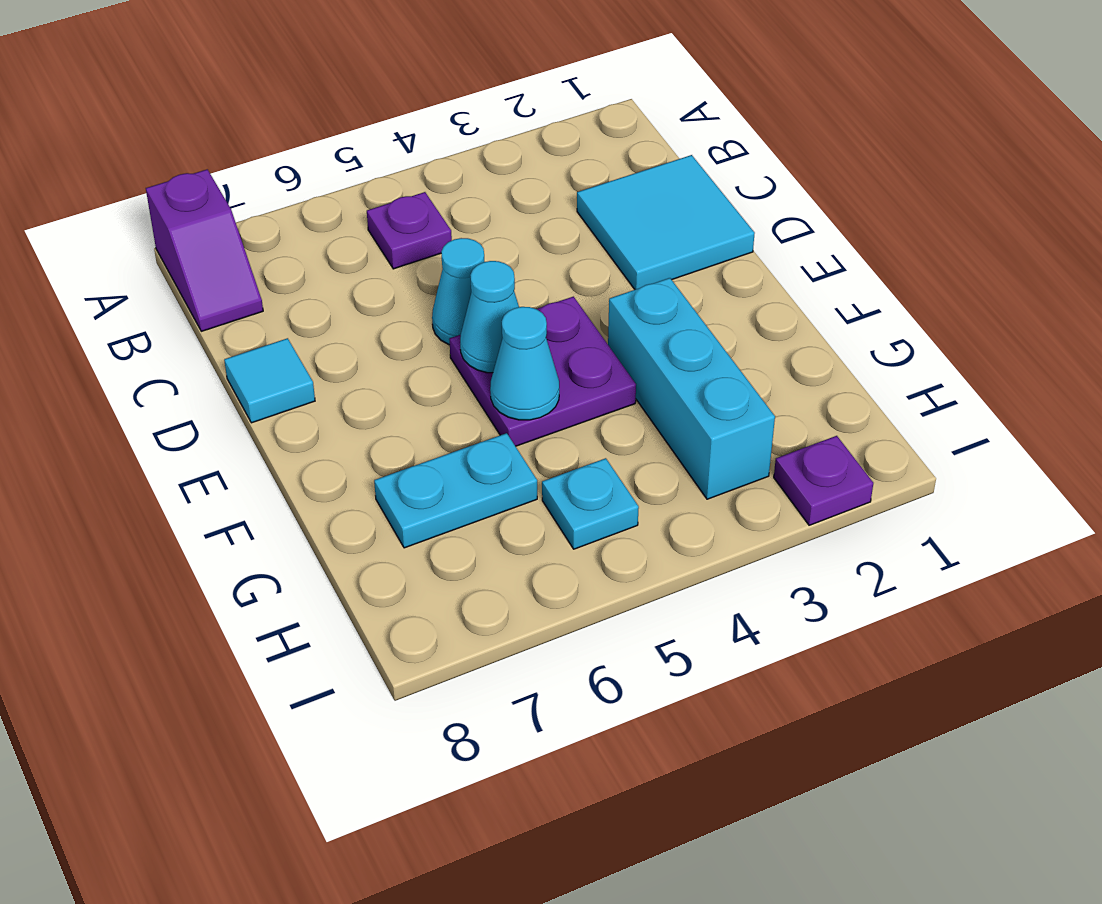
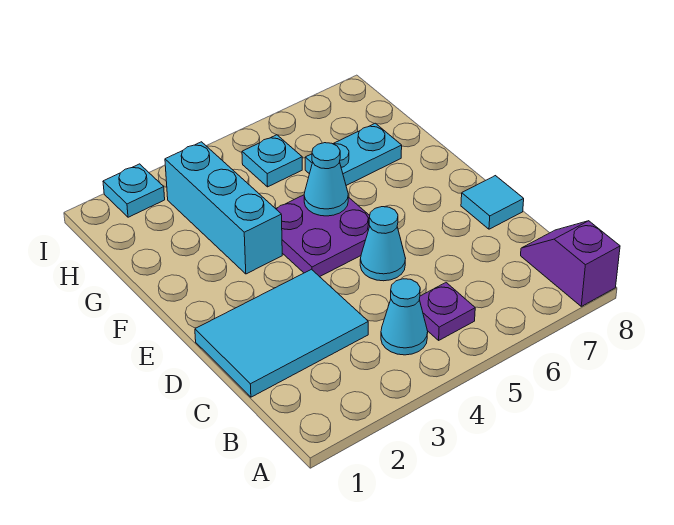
cyan 2x2 tile [577,155,755,290] -> cyan 2x3 tile [195,269,368,397]
cyan 1x1 cone [460,261,519,373] -> cyan 1x1 cone moved to [381,279,428,355]
purple 1x1 plate [774,436,873,525] -> cyan 1x1 plate [103,164,165,217]

